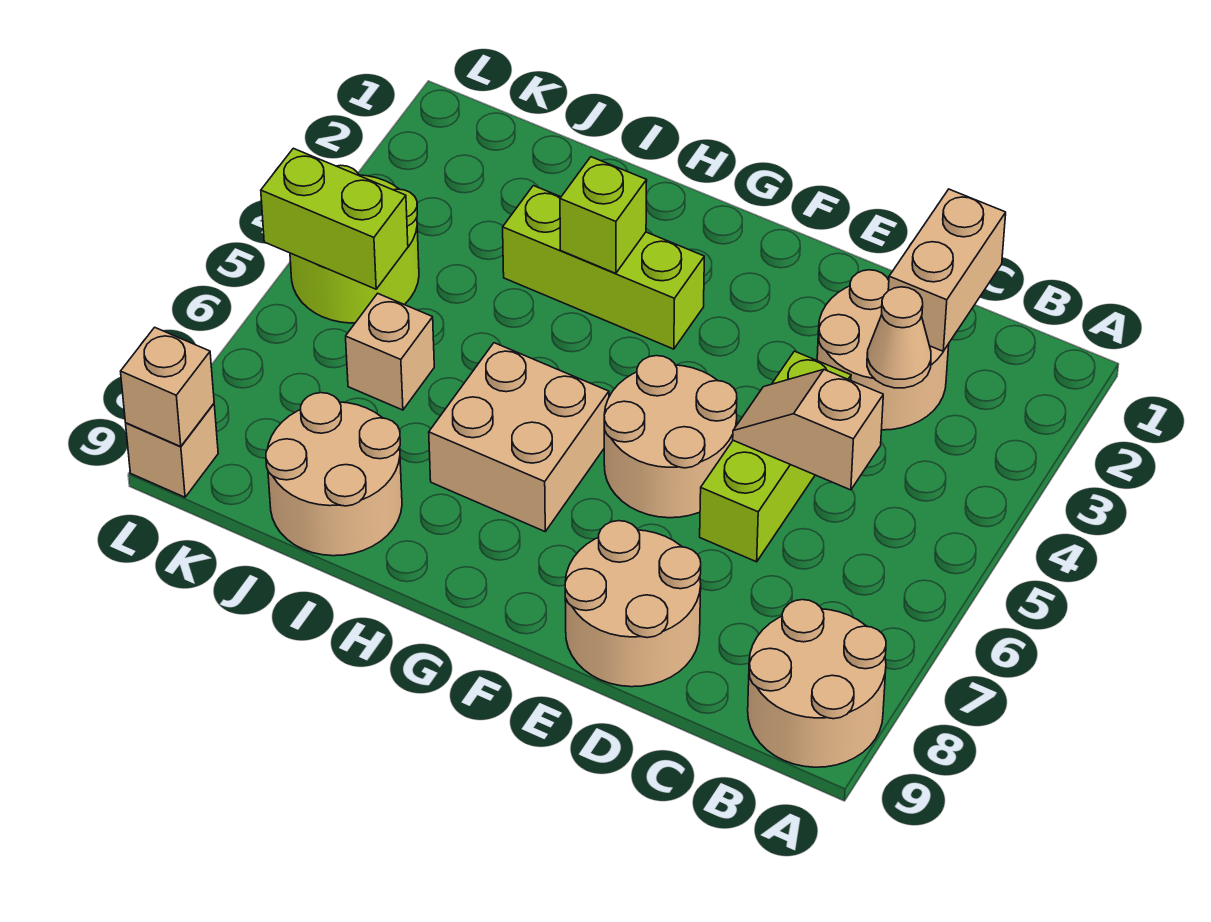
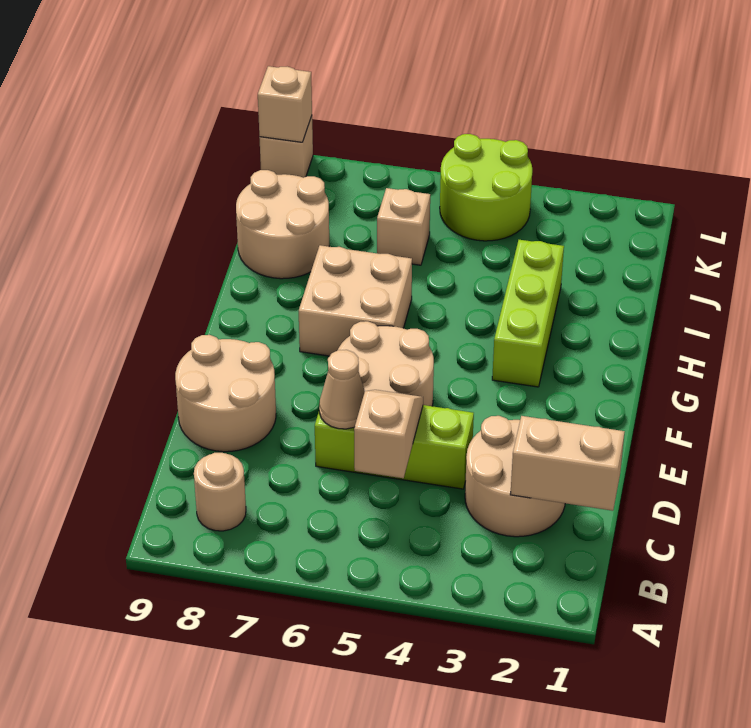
tan 2x2 round brick [748,600,886,767] -> tan 1x1 round brick [194,453,246,531]
tan 1x1 cone [867,287,931,388] -> tan 1x1 cone moved to [319,350,365,429]
lime 1x1 brick [560,157,647,273] -> none
lime 1x2 brick [261,148,408,289] -> none

